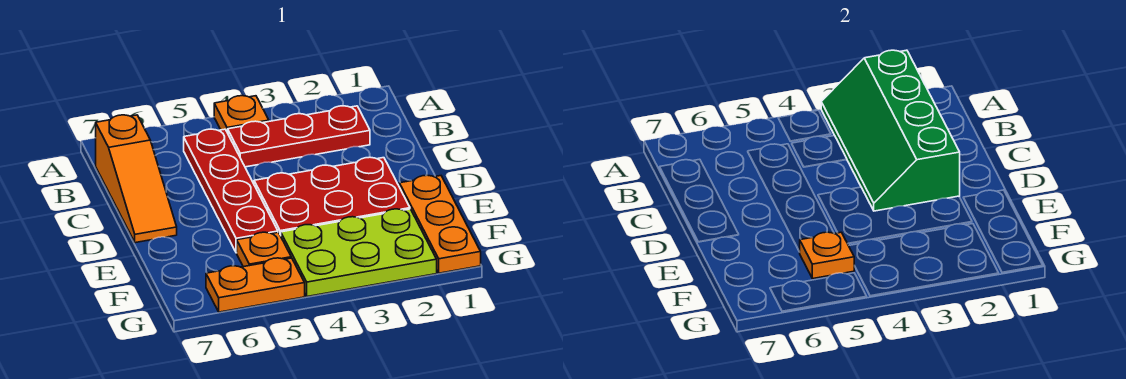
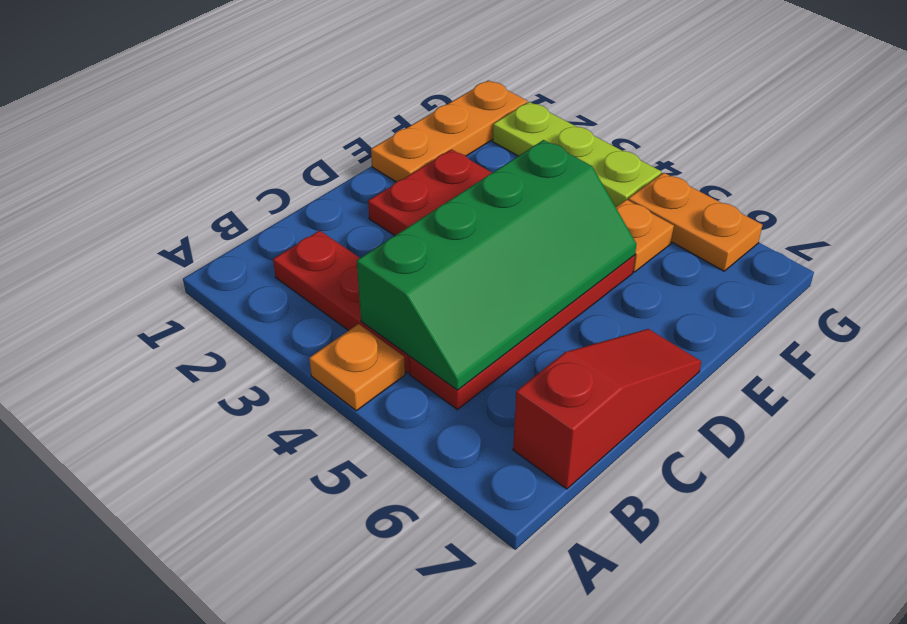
green 2x4 slope [821,50,960,211] -> green 2x4 slope moved to [357,140,636,390]
orange 1x3 slope [96,115,177,243] -> red 1x3 slope [513,329,701,489]
lime 2x3 plate [281,209,437,297] -> lime 1x3 plate [493,102,661,207]
orange 1x1 plate [800,232,854,279] -> none

